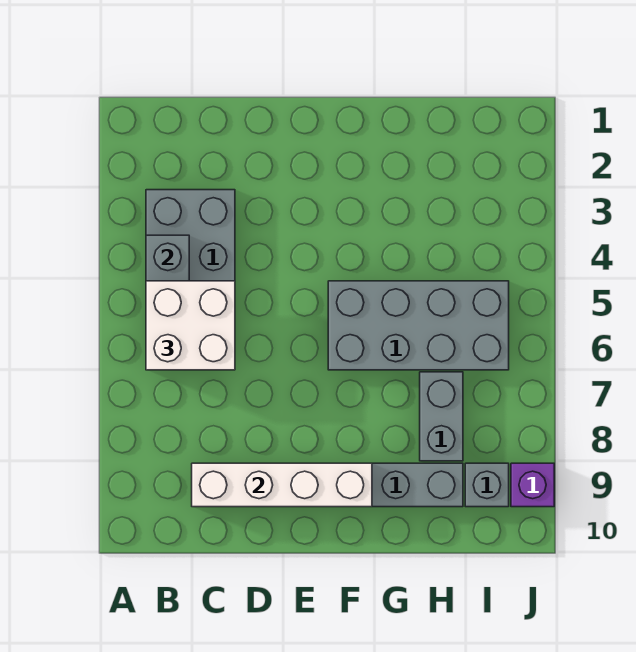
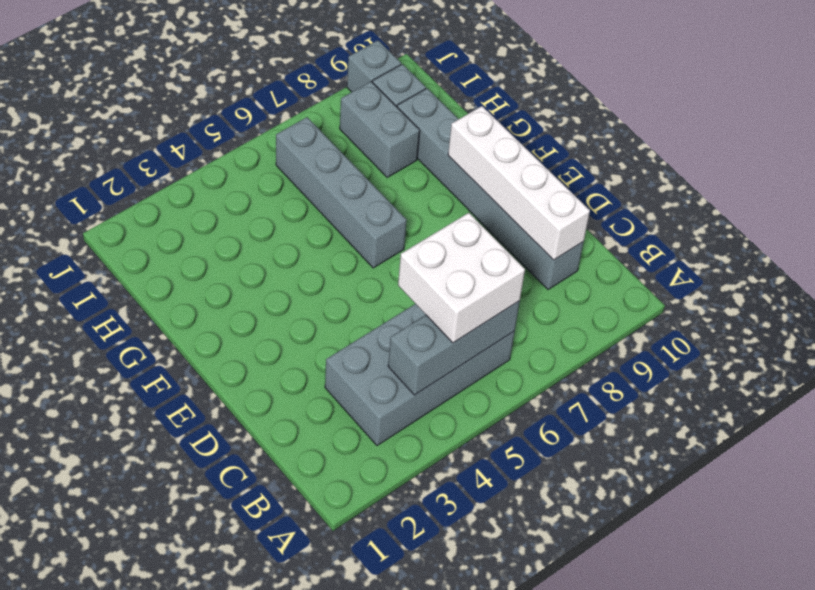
grey 2x4 brick [328,281,509,370] -> grey 1x4 brick [276,117,407,268]
grey 1x2 brick [420,372,463,461] -> grey 1x2 brick turned to [340,82,420,177]
purple 1x1 brick [511,463,554,507] -> grey 1x1 brick [347,40,401,92]

